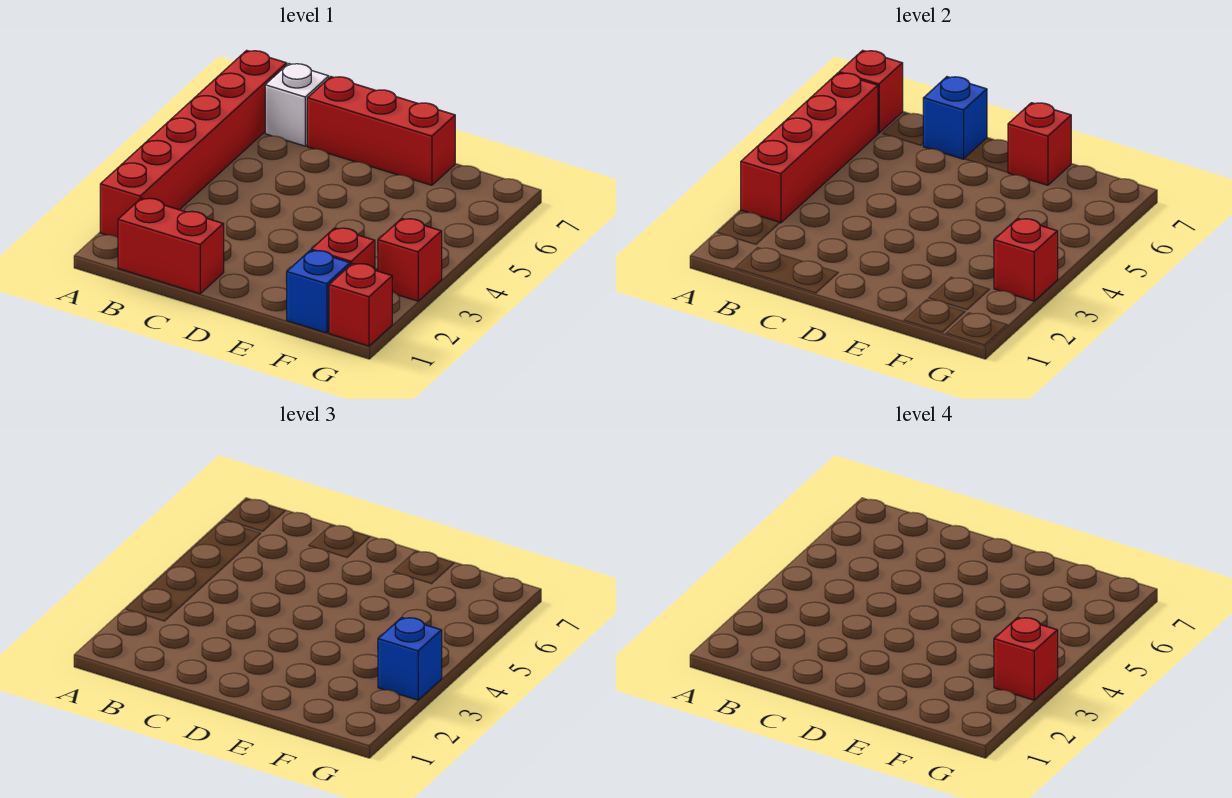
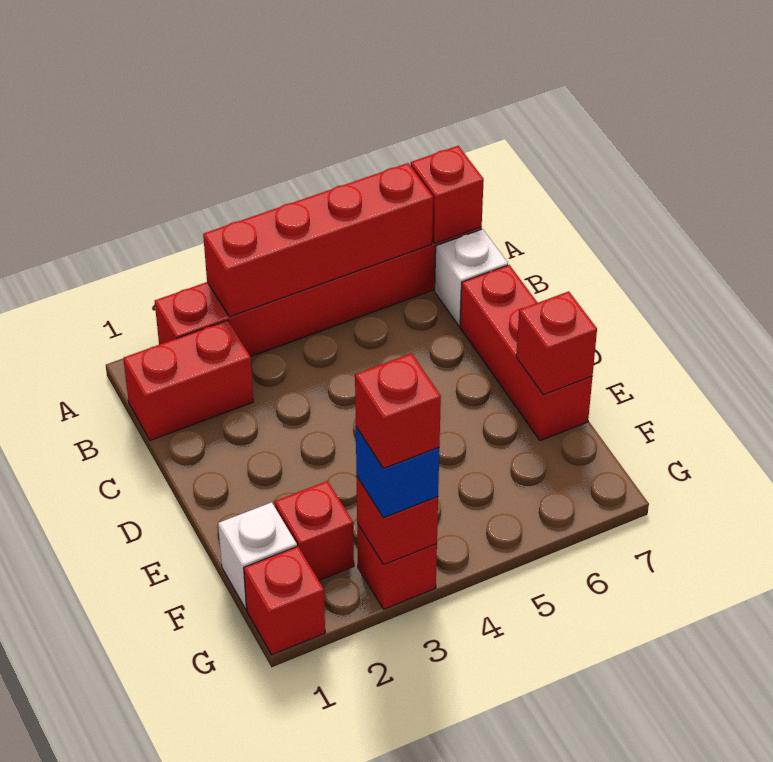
red 1x2 brick [118,198,224,294] -> red 1x2 brick turned to [123,320,253,440]
blue 1x1 brick [923,77,987,159] -> none
blue 1x1 brick [287,250,350,333] -> white 1x1 brick [218,502,297,609]

